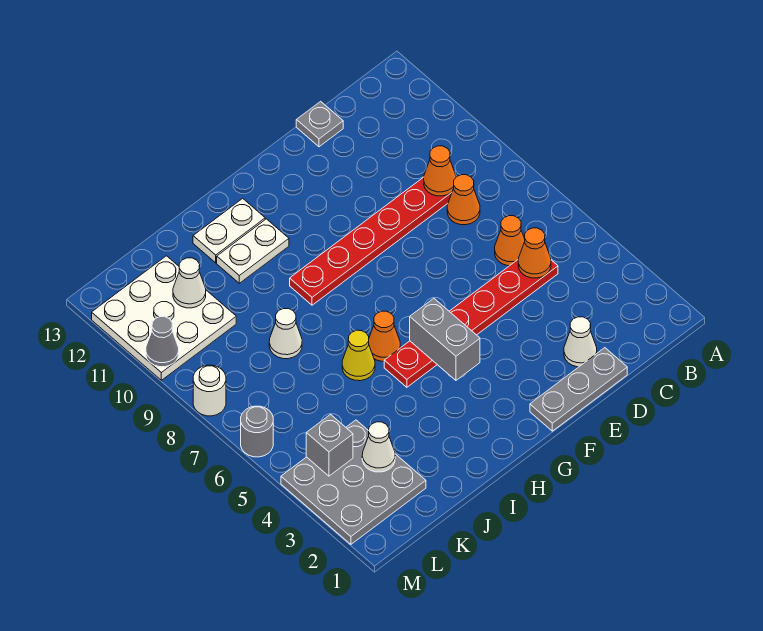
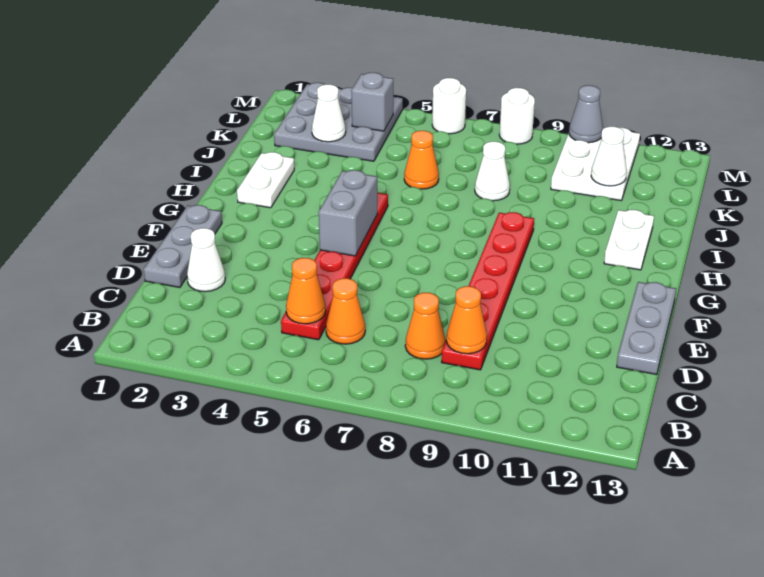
grey 1x1 plate [296,101,343,147] -> grey 1x3 plate [617,282,676,375]
grey 1x2 brick [410,298,480,380] -> grey 1x2 brick turned to [319,170,377,256]
orange 1x1 cone [369,311,400,361] -> orange 1x1 cone moved to [404,131,439,189]
white 1x2 plate [217,219,289,283] -> white 1x2 plate moved to [237,152,294,208]
yellow 1x1 cone [342,330,375,381] -> none
white 3x3 plate [92,256,236,380] -> white 2x3 plate [551,128,640,200]
grey 1x1 round brick [241,406,273,457] -> white 1x1 round brick [432,78,466,134]

